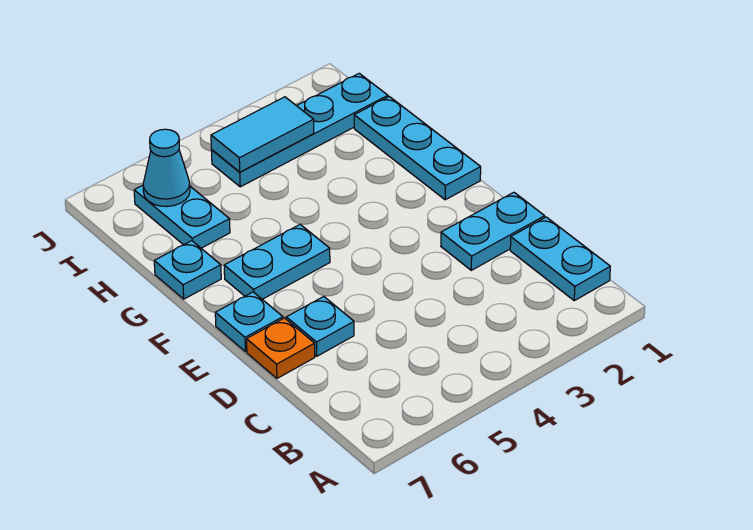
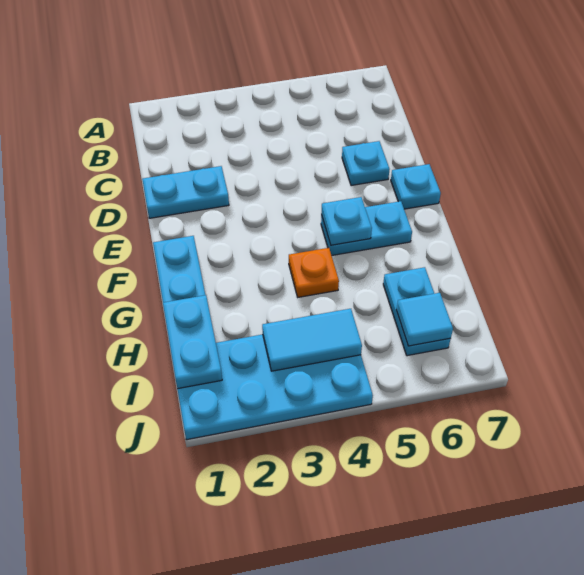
cyan 1x2 plate [510,217,610,301] -> cyan 1x2 plate moved to [163,295,222,389]
orange 1x1 plate [247,318,315,378] -> orange 1x1 plate moved to [289,248,339,297]
cyan 1x1 plate [154,241,221,299] -> cyan 1x1 plate moved to [321,197,372,245]
cyan 1x4 plate [211,73,388,187] -> cyan 2x4 plate [178,334,373,440]
cyan 1x1 cone [143,129,190,207] -> cyan 1x1 tile [396,293,453,346]

